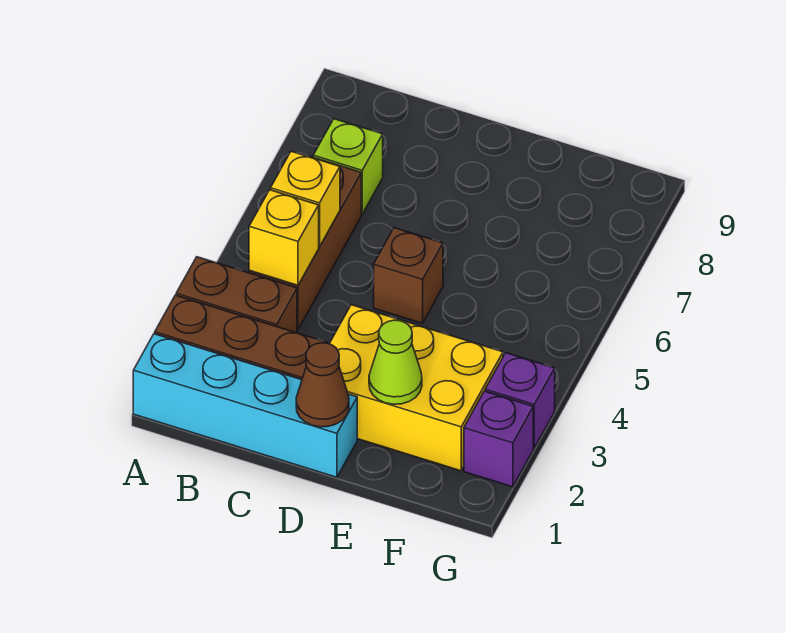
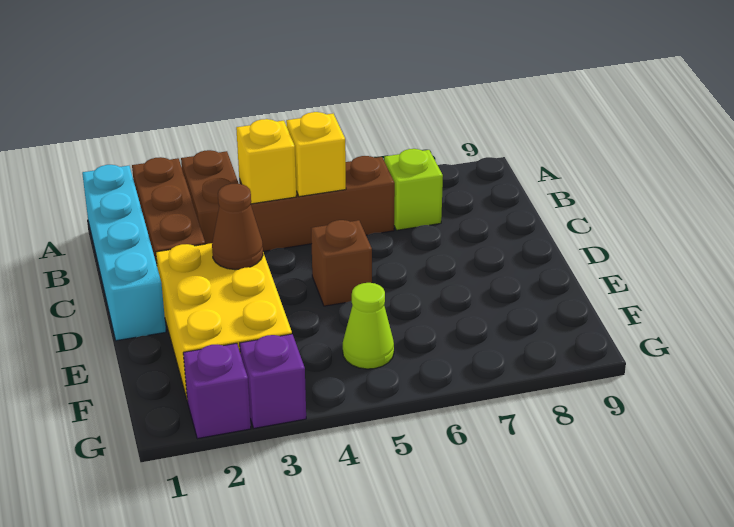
brown 1x1 cone [296,343,349,427] -> brown 1x1 cone moved to [212,184,263,270]
lime 1x1 cone [369,320,422,404] -> lime 1x1 cone moved to [343,283,394,369]

